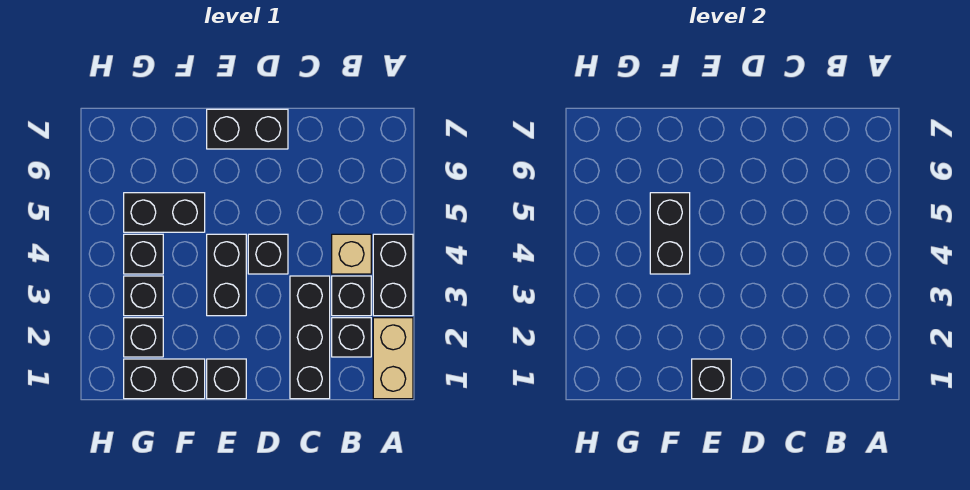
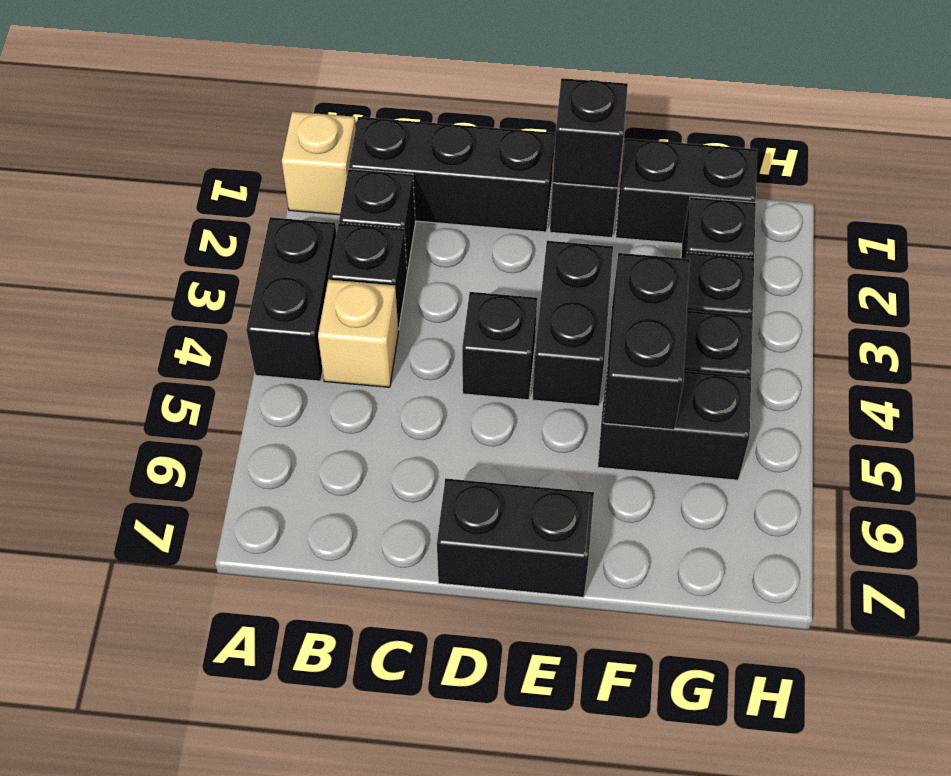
tan 1x2 brick [373,318,413,399] -> tan 1x1 brick [282,112,356,215]
black 1x3 brick [290,276,330,399] -> black 1x3 brick turned to [349,117,555,232]

